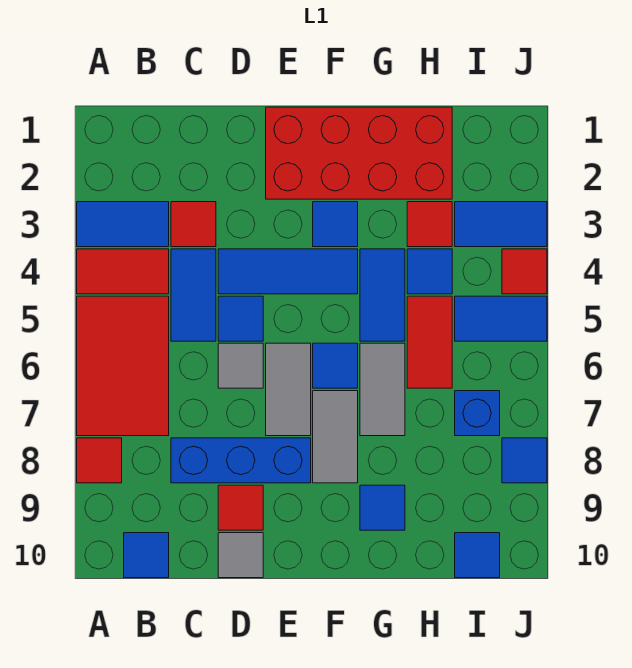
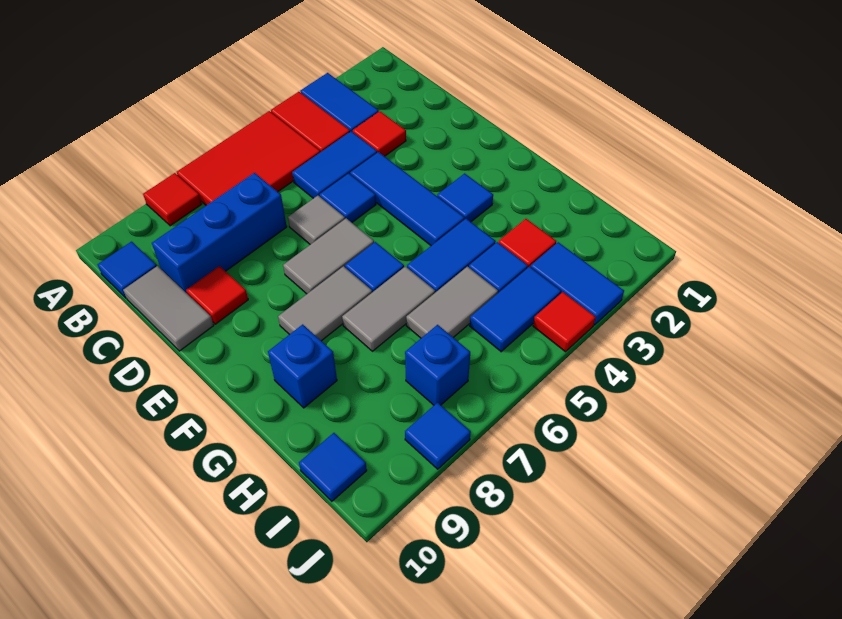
blue 1x3 brick [171,438,311,483] -> blue 1x3 brick turned to [152,173,287,293]
grey 1x1 tile [218,533,263,578] -> grey 1x2 tile [123,266,214,351]
red 2x4 brick [266,107,452,199] -> none
blue 1x1 tile [360,485,405,530] -> blue 1x1 brick [268,324,337,408]
red 1x2 tile [407,296,452,388] -> grey 1x2 tile [406,267,498,338]
blue 1x2 tile [455,296,547,341] -> blue 1x2 tile turned to [470,267,561,352]

